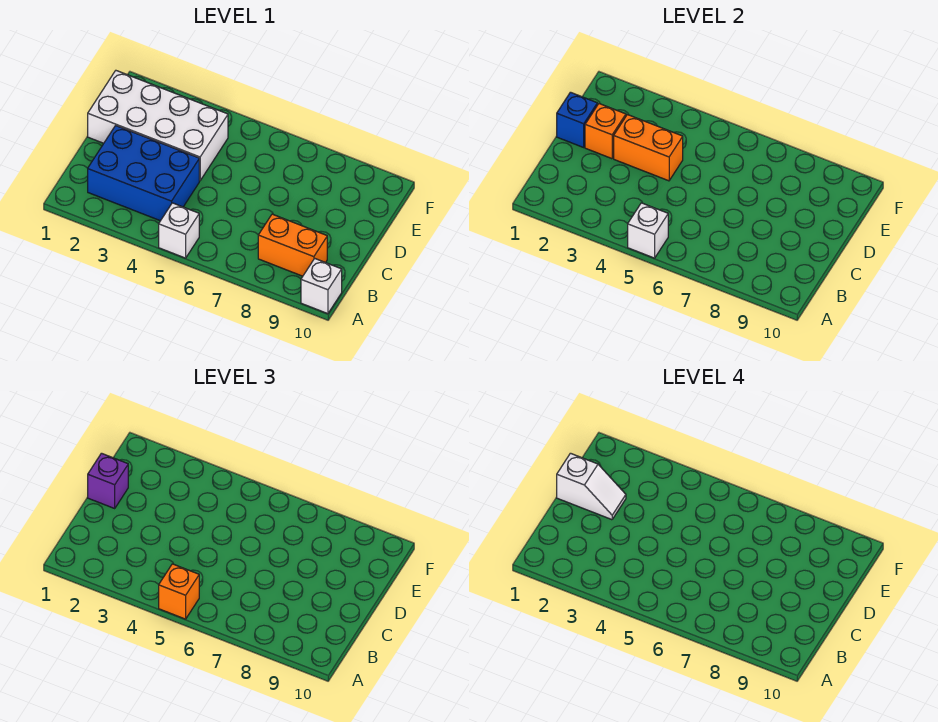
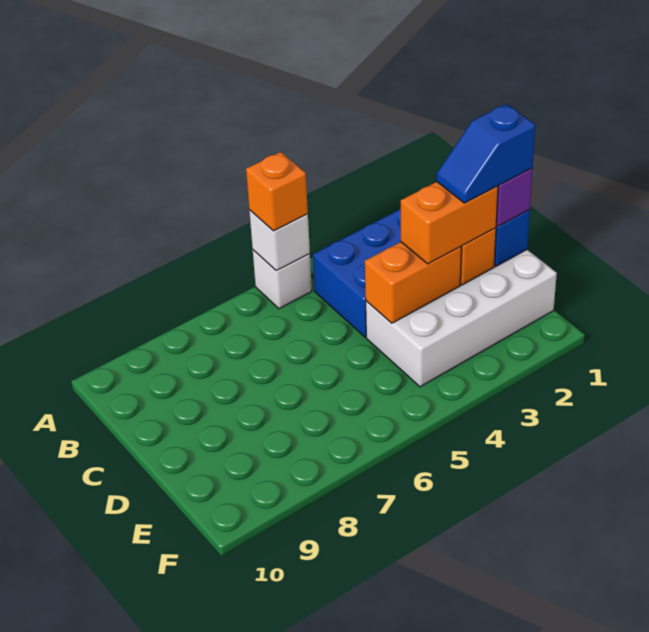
white 1x1 brick [301,259,342,314] -> none
orange 1x2 brick [258,214,327,276] -> orange 1x2 brick moved to [401,182,498,264]
white 1x2 slope [557,453,626,520] -> blue 1x2 slope [436,104,535,203]

